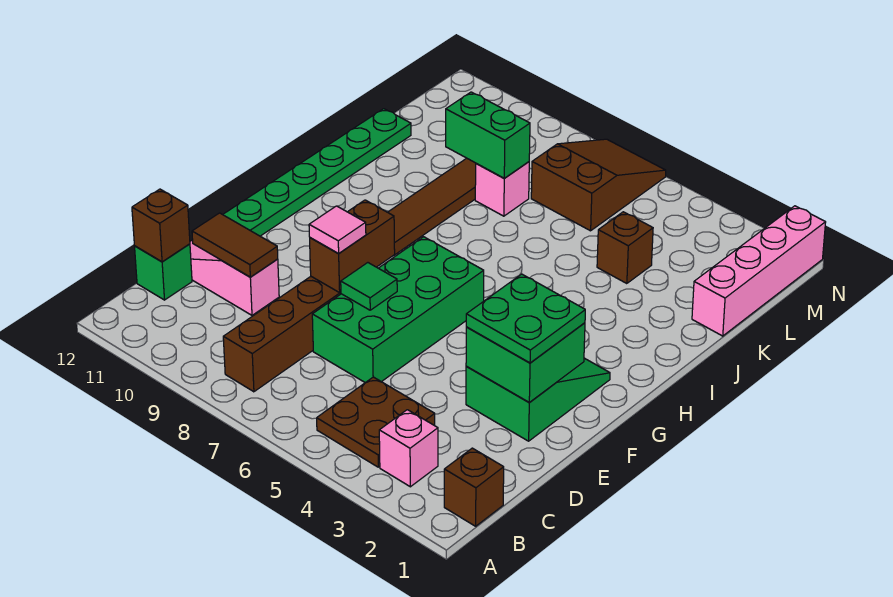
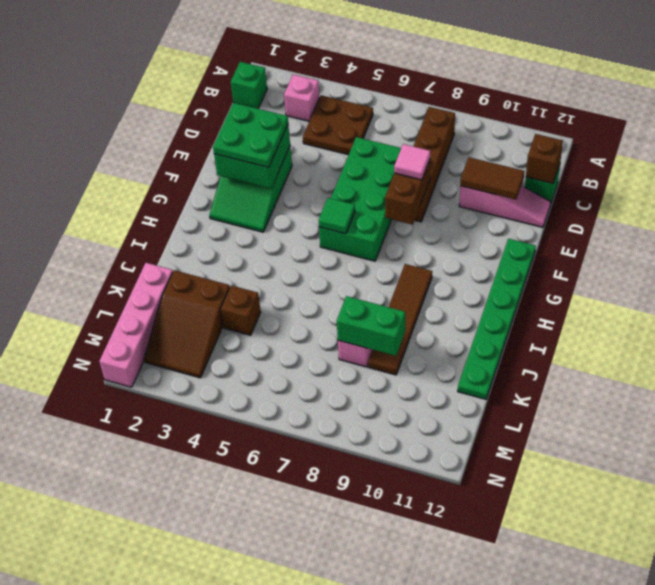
brown 1x1 brick [444,448,504,526] -> green 1x1 brick [231,62,267,109]
green 1x1 tile [341,263,397,310] -> green 1x1 tile moved to [319,198,355,234]
brown 2x3 slope [531,139,666,231] -> brown 2x3 slope moved to [144,270,230,378]

